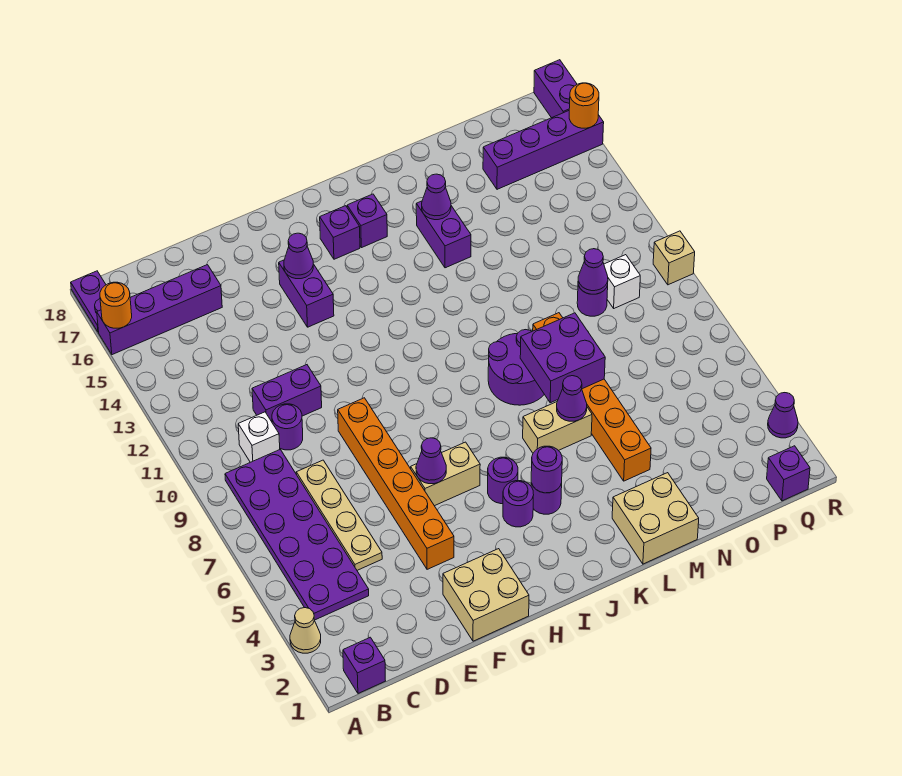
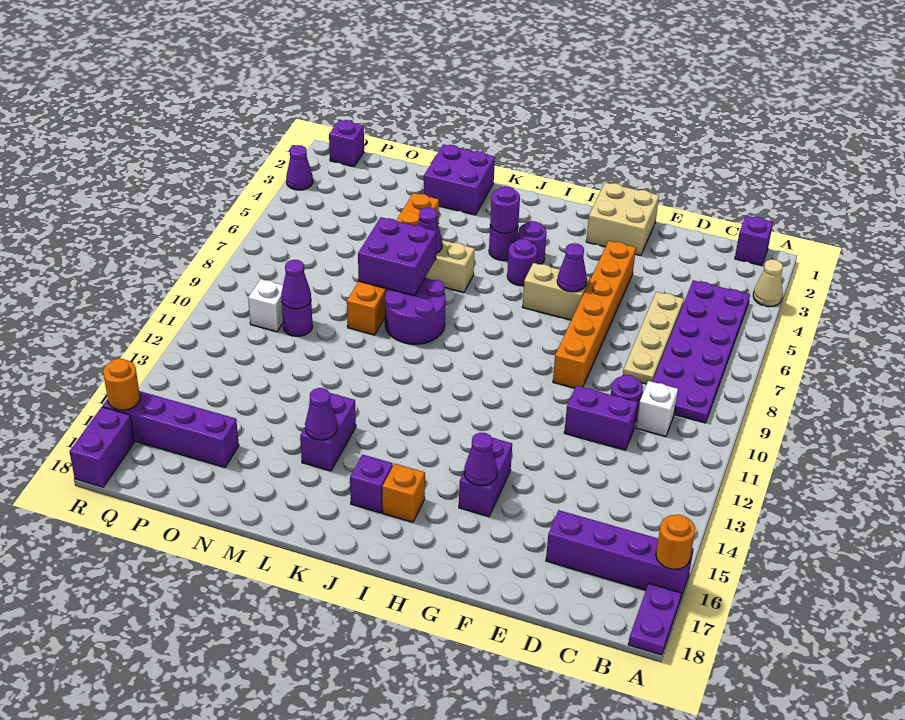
purple 1x1 brick [320,206,360,259] -> orange 1x1 brick [382,464,425,522]
tan 2x2 brick [612,473,699,564] -> purple 2x2 brick [424,144,495,215]
tan 1x1 brick [653,231,695,285] -> none

